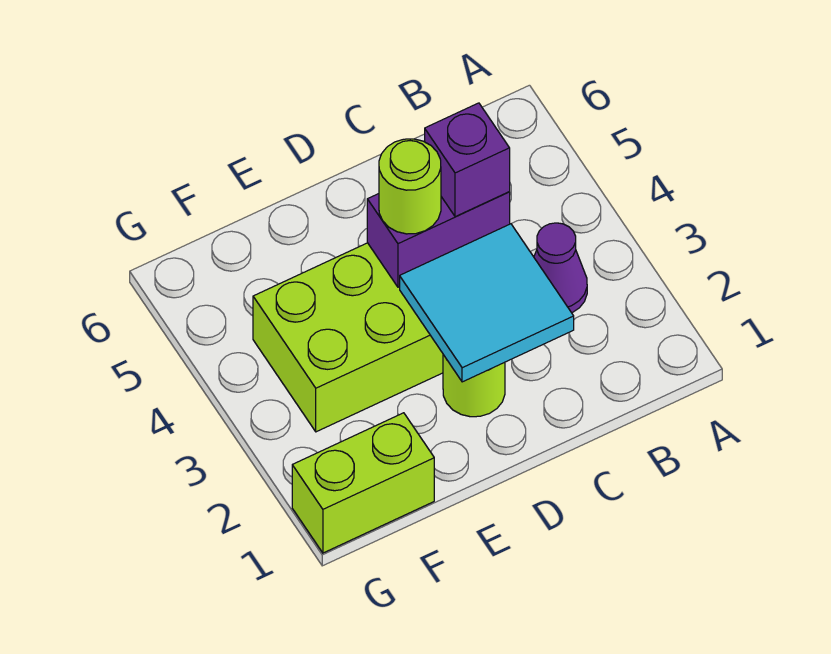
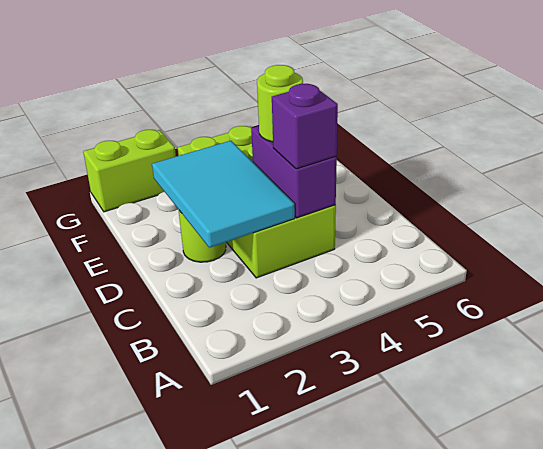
purple 1x1 cone [534,223,587,313] -> none
cyan 2x2 tile [400,224,574,382] -> cyan 2x3 tile [152,141,295,248]
lime 1x2 brick [292,413,434,553] -> lime 1x2 brick turned to [83,130,176,212]

